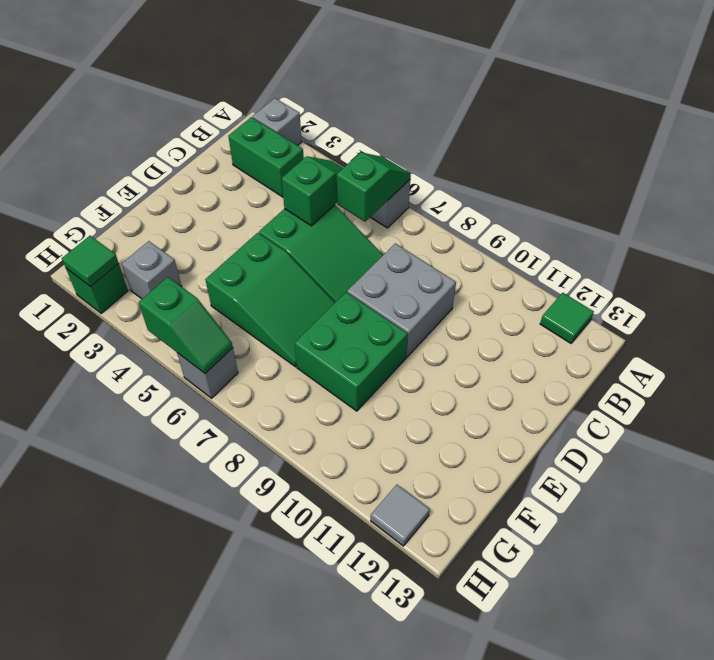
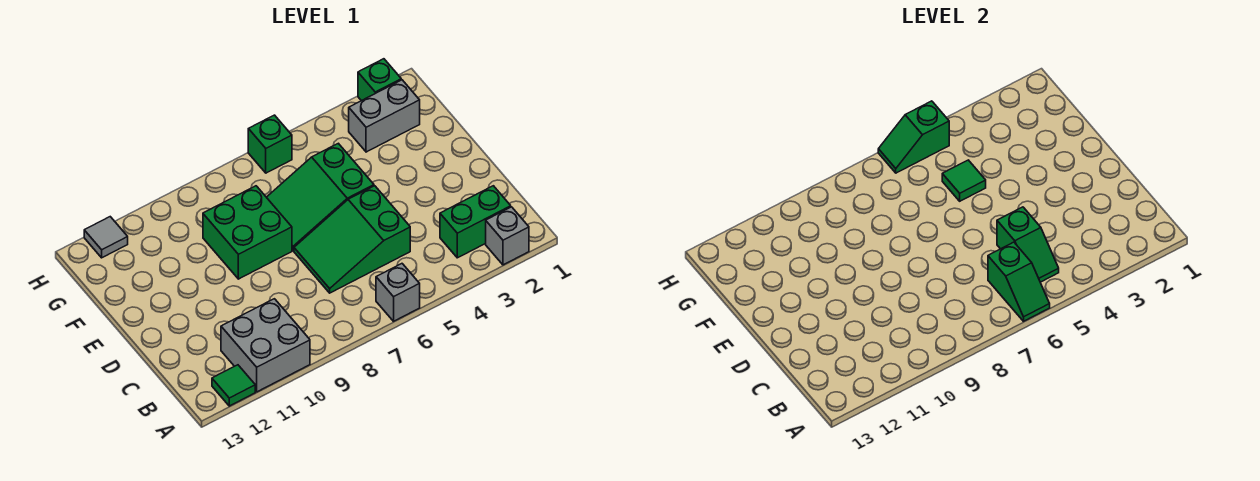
grey 2x2 brick [347,243,456,357] -> grey 2x2 brick moved to [221,299,310,392]
grey 1x1 brick [122,241,181,299] -> grey 1x2 brick [349,80,420,152]
green 1x1 tile [62,236,119,287] -> green 1x1 tile moved to [942,160,986,201]
grey 1x1 brick [177,348,238,398] -> green 1x1 brick [248,115,292,173]

